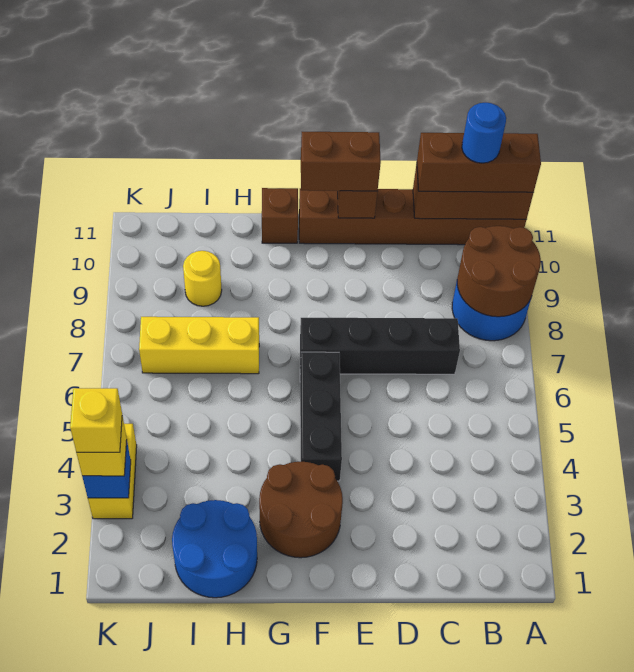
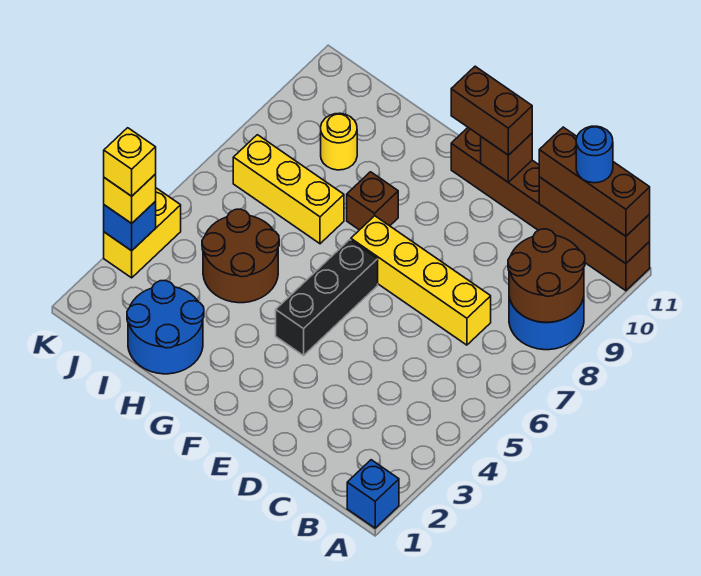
none -> blue 1x1 brick [347,460,399,528]
black 1x4 brick [300,318,460,374] -> yellow 1x4 brick [351,216,491,345]
brown 2x2 round brick [259,462,343,558] -> brown 2x2 round brick moved to [202,209,279,303]
brown 1x1 brick [262,188,298,243] -> brown 1x1 brick moved to [347,172,398,230]

